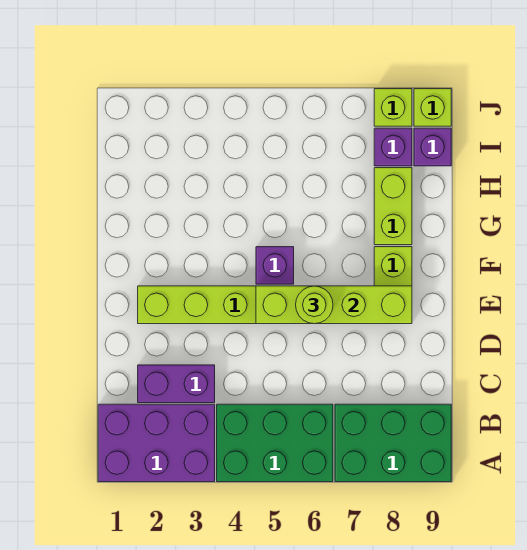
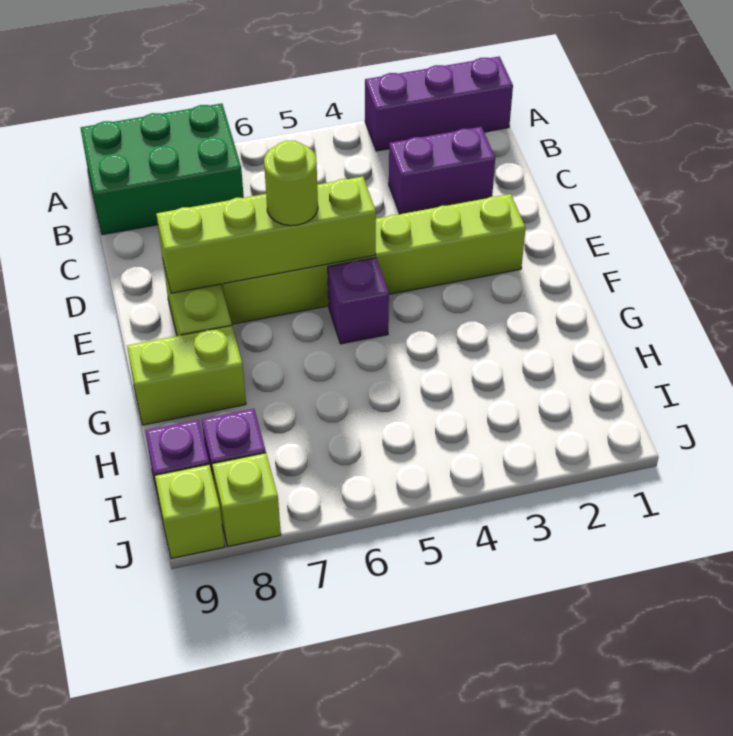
purple 2x3 brick [98,404,215,482] -> purple 1x3 brick [365,56,513,151]
green 2x3 brick [217,404,333,482] -> none
lime 1x2 brick [374,168,412,245] -> lime 1x2 brick turned to [127,326,246,425]

